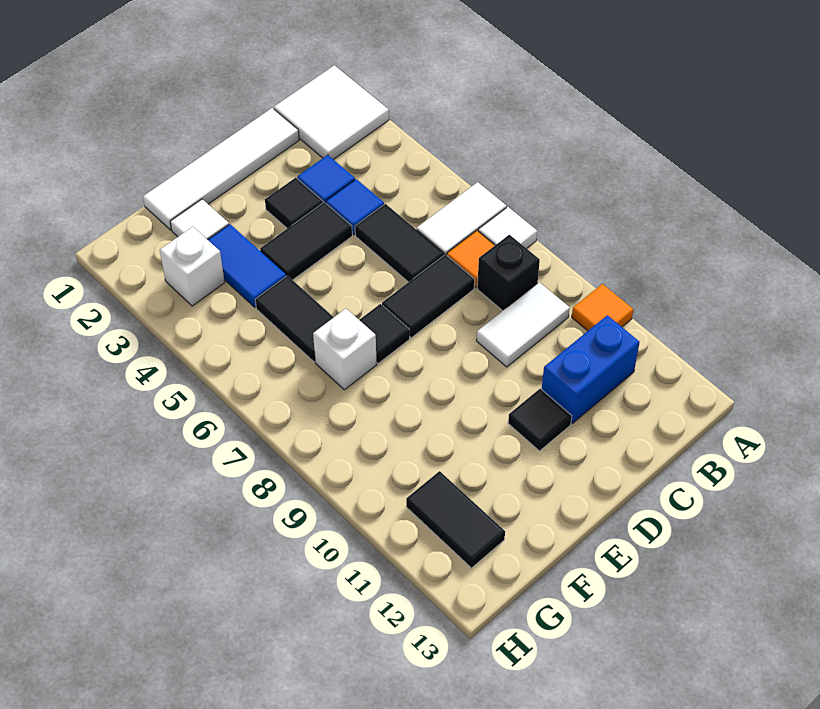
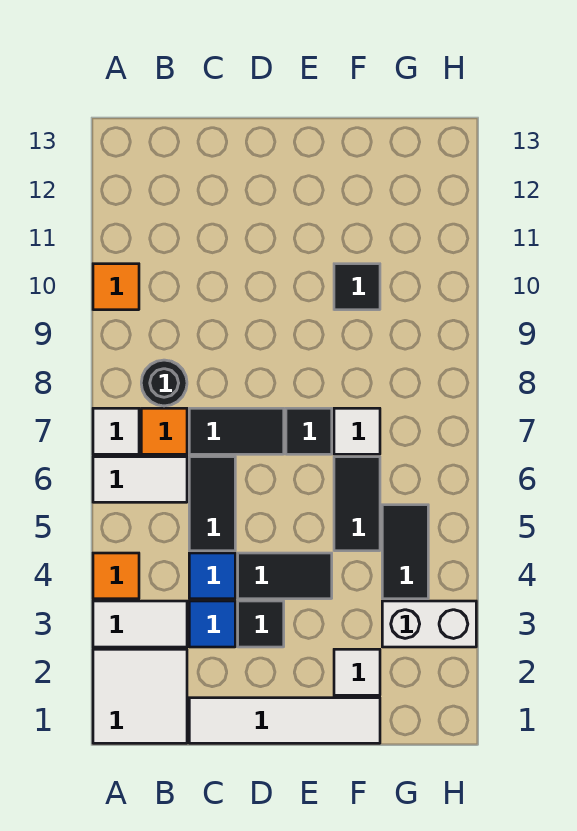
none -> orange 1x1 tile [93,553,139,599]
black 1x1 brick [477,235,540,311] -> black 1x1 round brick [141,360,187,406]
white 1x2 tile [476,282,570,367] -> white 1x2 tile moved to [93,601,187,647]
blue 1x2 brick [542,315,640,424] -> none
black 1x1 tile [508,389,572,451] -> black 1x1 tile moved to [334,264,380,310]
blue 1x2 tile [208,224,286,307] -> none
white 1x1 brick [313,309,377,390] -> white 1x1 tile [334,408,380,454]
white 1x1 brick [160,227,225,306] -> white 1x2 brick [382,601,476,647]
black 1x2 tile [406,471,505,568] -> black 1x2 tile moved to [382,505,428,599]

